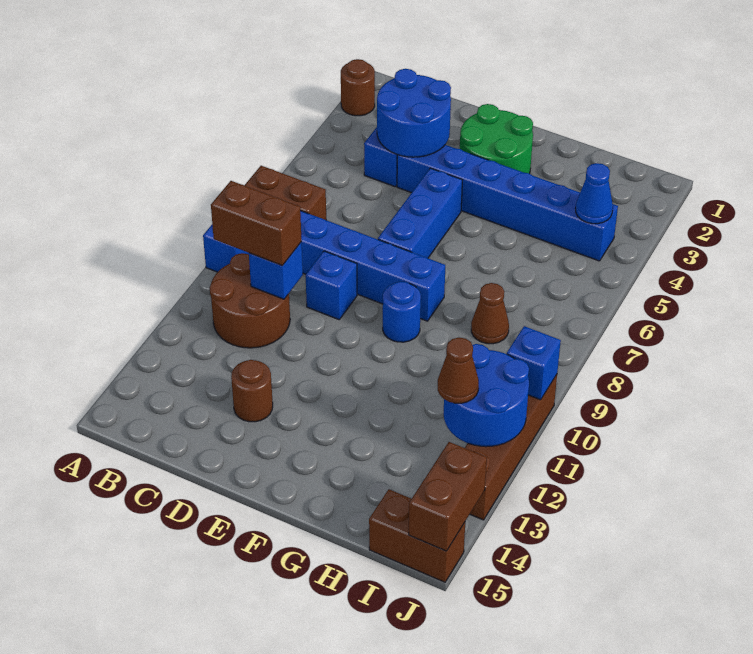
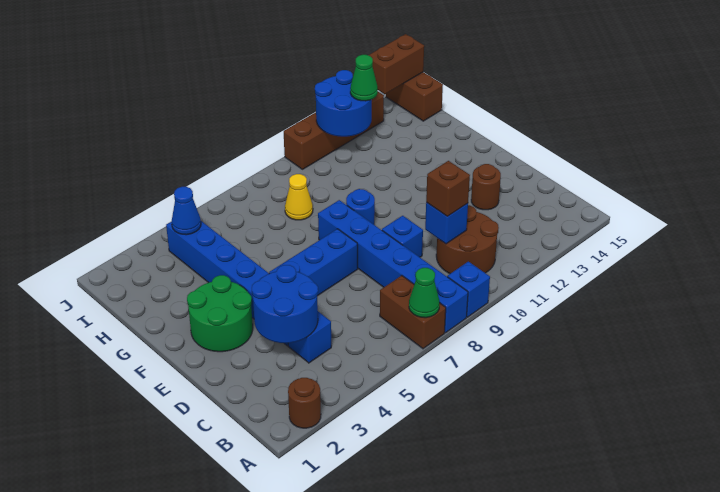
none -> green 1x1 cone [409,268,439,318]
brown 1x2 brick [211,181,302,266] -> brown 1x1 brick [426,161,470,216]
brown 1x1 cone [471,283,509,344] -> yellow 1x1 cone [285,174,313,220]
brown 1x1 cone [438,338,479,403] -> green 1x1 cone [350,55,378,101]
blue 1x1 brick [507,326,561,400] -> none

